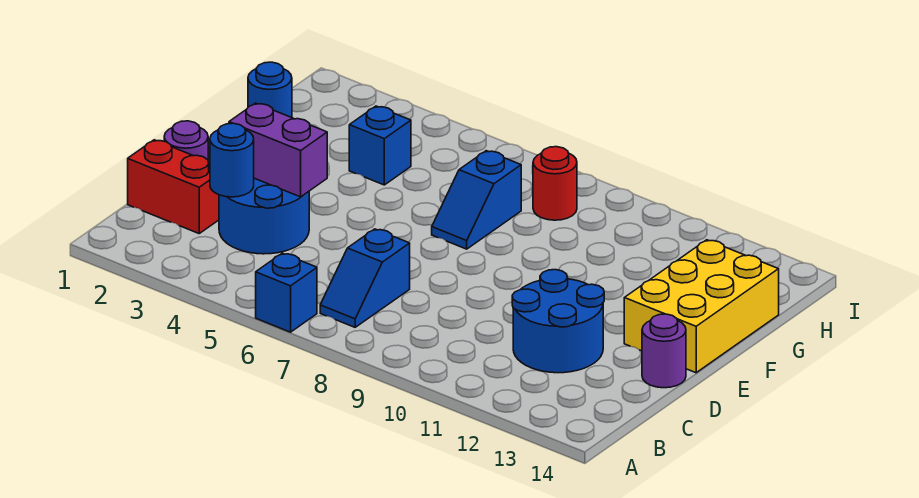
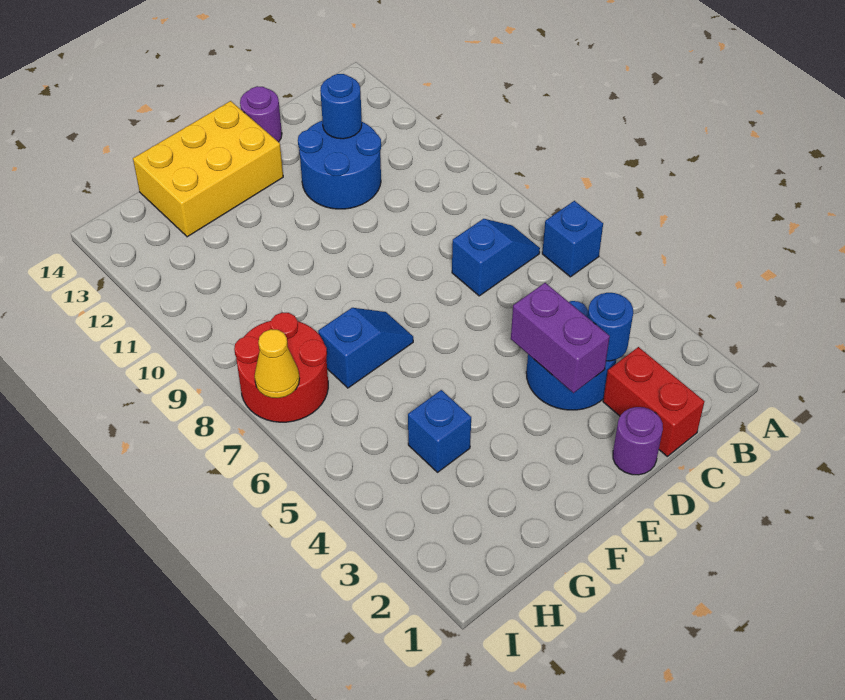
blue 1x1 round brick [248,62,292,118] -> blue 1x1 round brick moved to [320,74,362,139]
red 1x1 round brick [533,147,577,220] -> red 2x2 round brick [234,313,328,422]
none -> yellow 1x1 cone [255,329,299,398]

